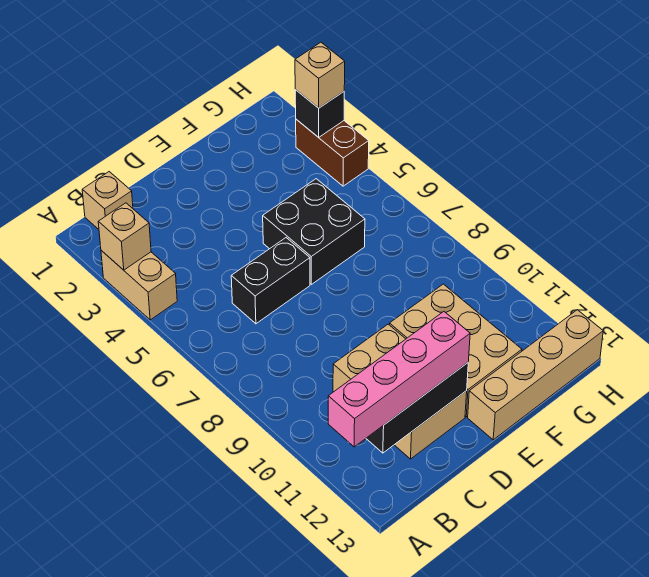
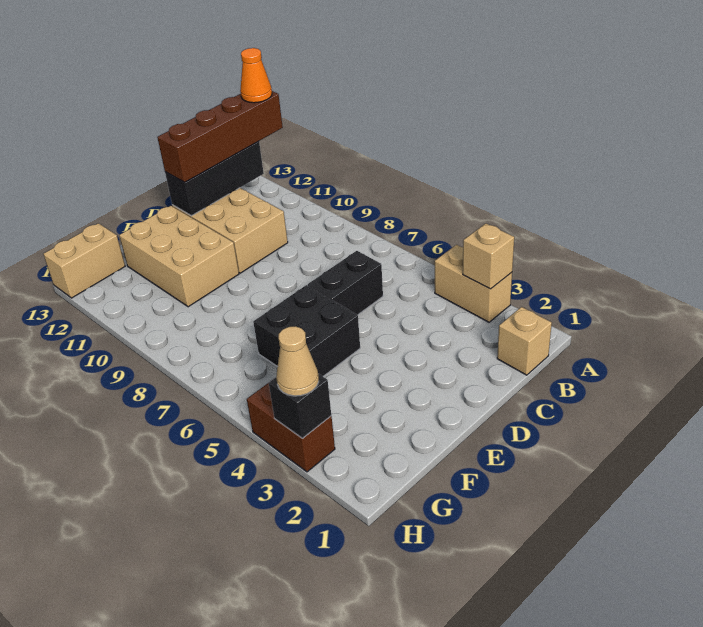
pink 1x4 brick [328,312,470,447] -> brown 1x4 brick [157,91,283,182]
none -> orange 1x1 cone [240,48,272,103]
tan 1x4 brick [468,310,603,440] -> tan 1x2 brick [43,223,125,298]
tan 1x1 brick [295,42,345,108] -> tan 1x1 cone [276,326,319,396]

